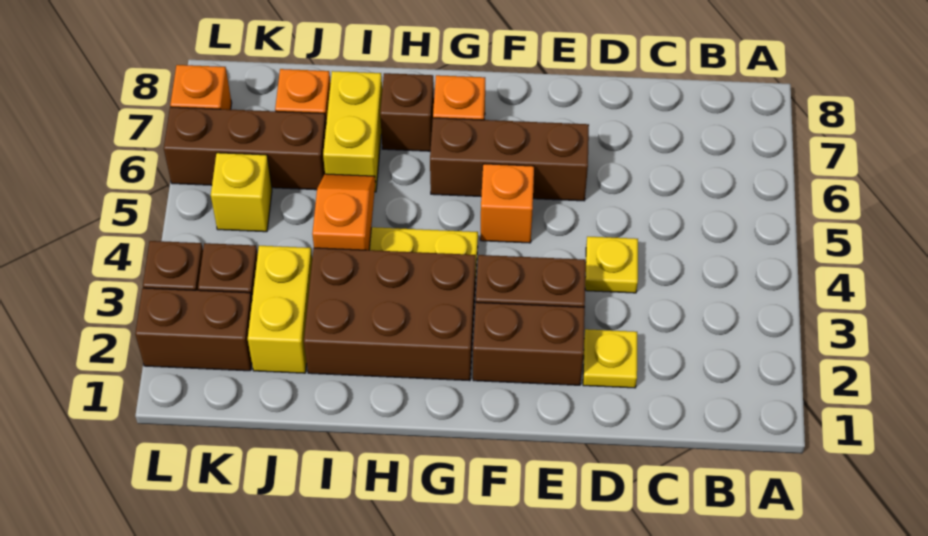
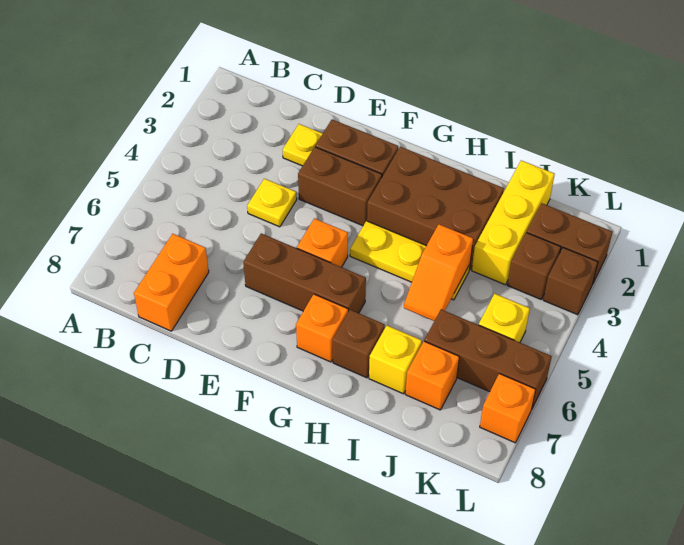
none -> orange 1x2 brick [134,234,209,331]
yellow 1x2 brick [323,71,382,192] -> yellow 1x1 brick [369,325,422,394]
yellow 1x2 brick [248,246,312,373] -> yellow 1x3 brick [472,160,555,285]

